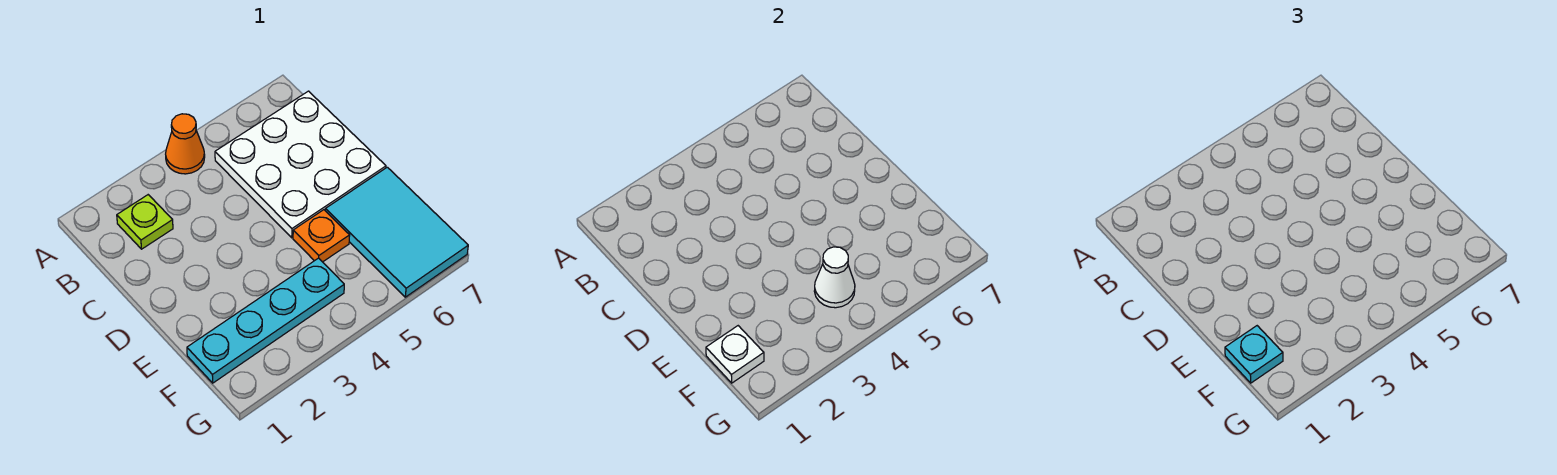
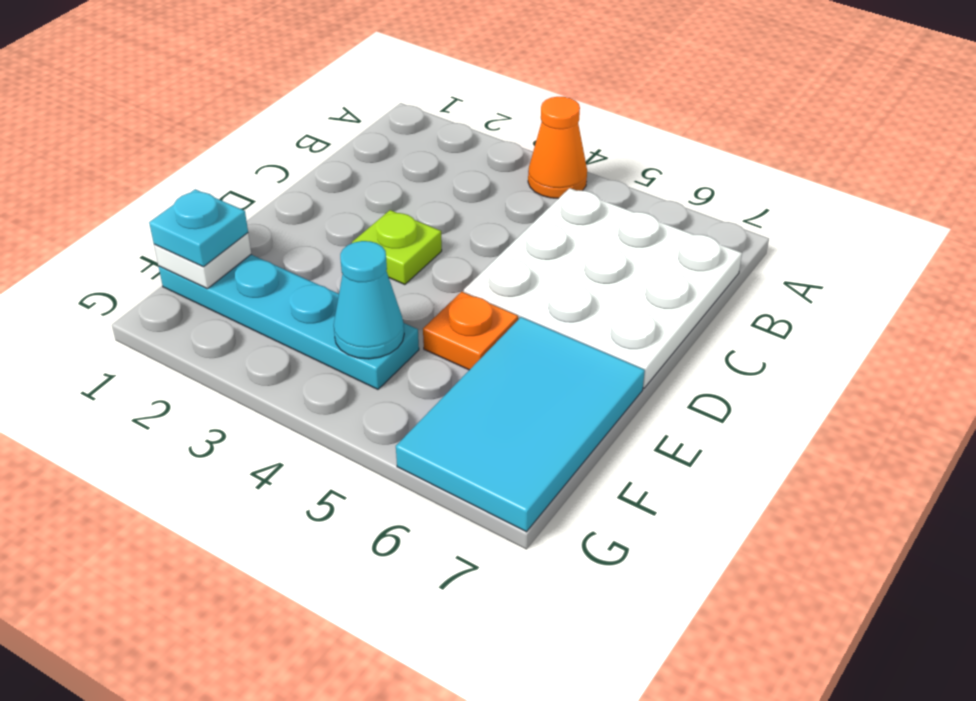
lime 1x1 plate [117,195,173,249] -> lime 1x1 plate moved to [352,210,442,285]
white 1x1 cone [814,247,855,308] -> cyan 1x1 cone [334,241,404,359]

